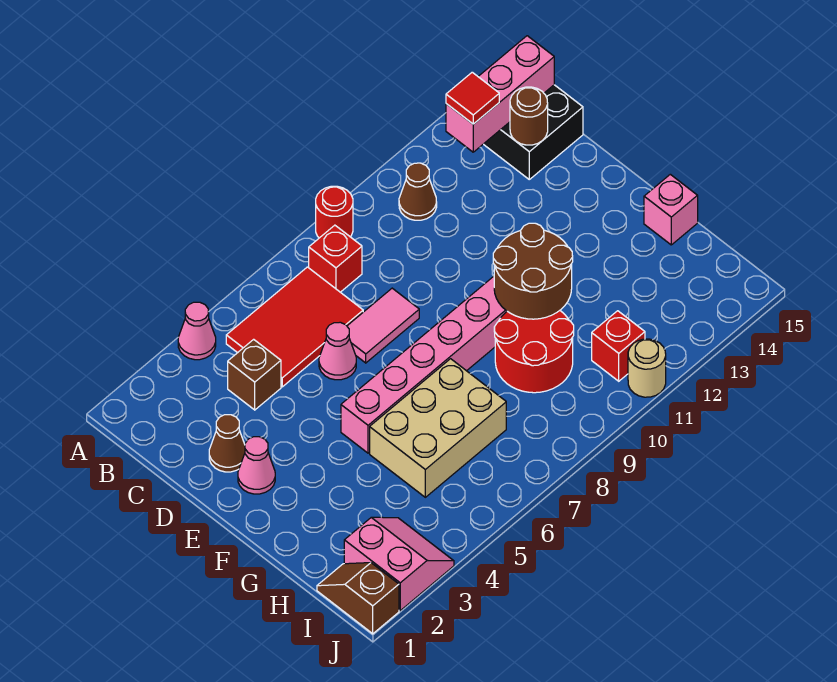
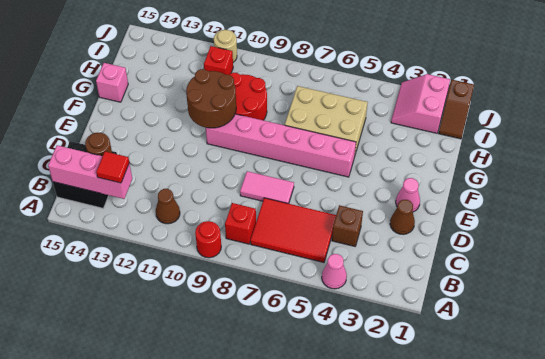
pink 1x1 cone [319,322,356,380] -> none

